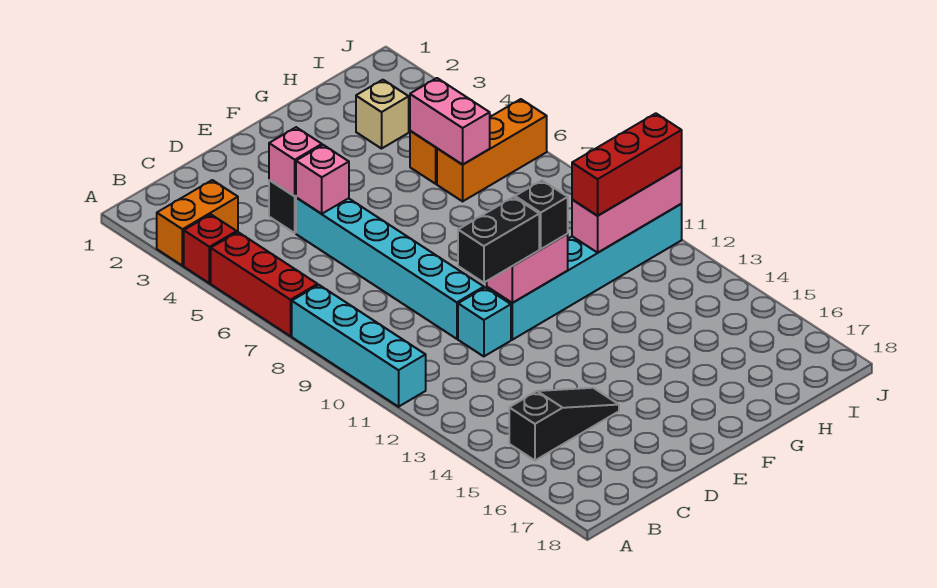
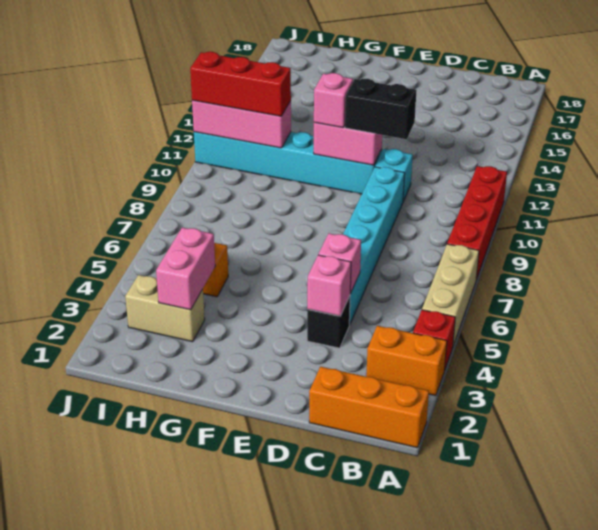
red 1x3 brick [211,232,318,336] -> tan 1x3 brick [422,244,479,346]
cyan 1x4 brick [292,285,426,407] -> red 1x4 brick [447,166,507,280]
black 1x3 slope [509,388,619,460] -> none
black 1x1 brick [515,180,568,249] -> pink 1x1 brick [314,73,353,128]
tan 1x1 brick [356,80,409,149] -> tan 1x2 brick [125,275,205,342]
pink 1x2 brick [410,78,490,165] -> pink 1x2 brick moved to [156,227,215,310]
orange 1x3 brick [437,99,547,201] -> orange 1x3 brick moved to [309,367,429,448]

